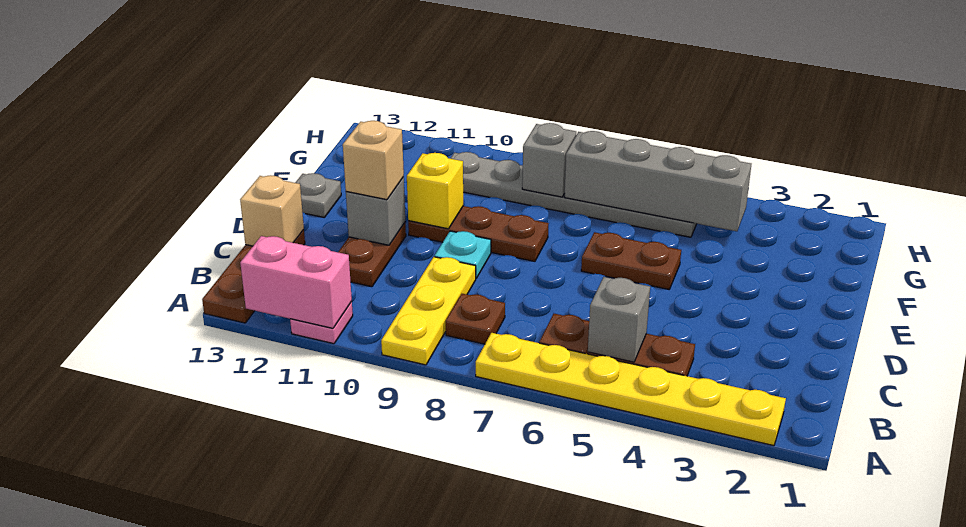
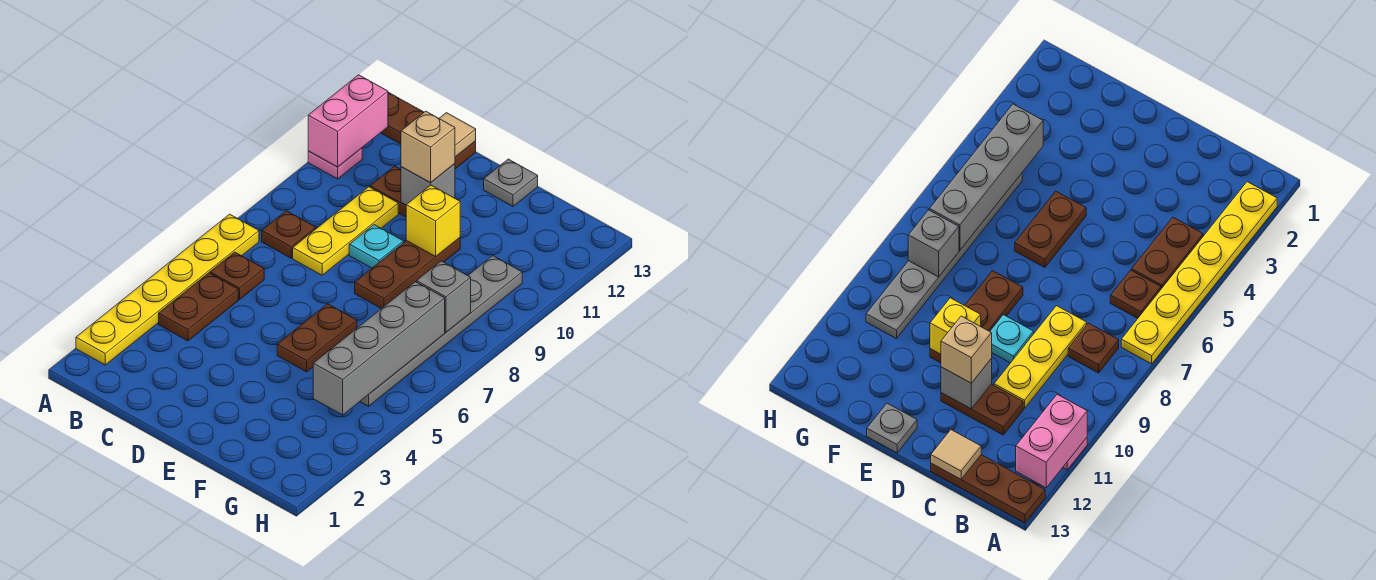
yellow 1x3 plate [381,257,476,365] -> yellow 1x3 plate turned to [293,187,398,275]
grey 1x1 brick [588,277,650,362] -> none
tan 1x1 brick [240,175,304,246] -> tan 1x1 tile [439,113,476,157]

